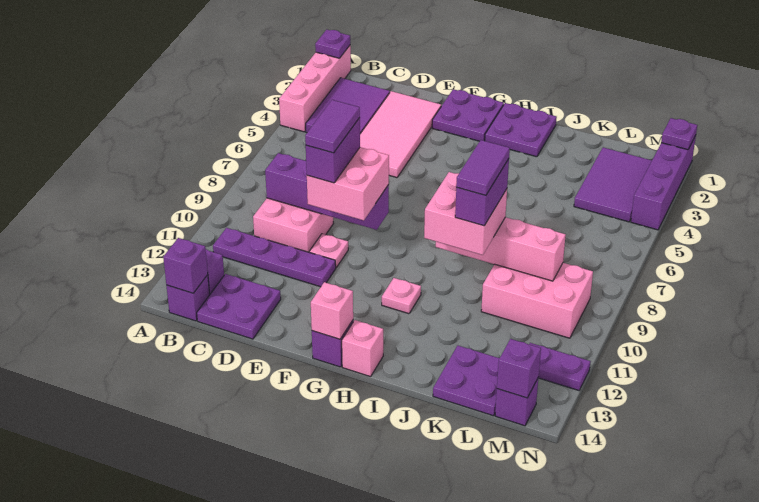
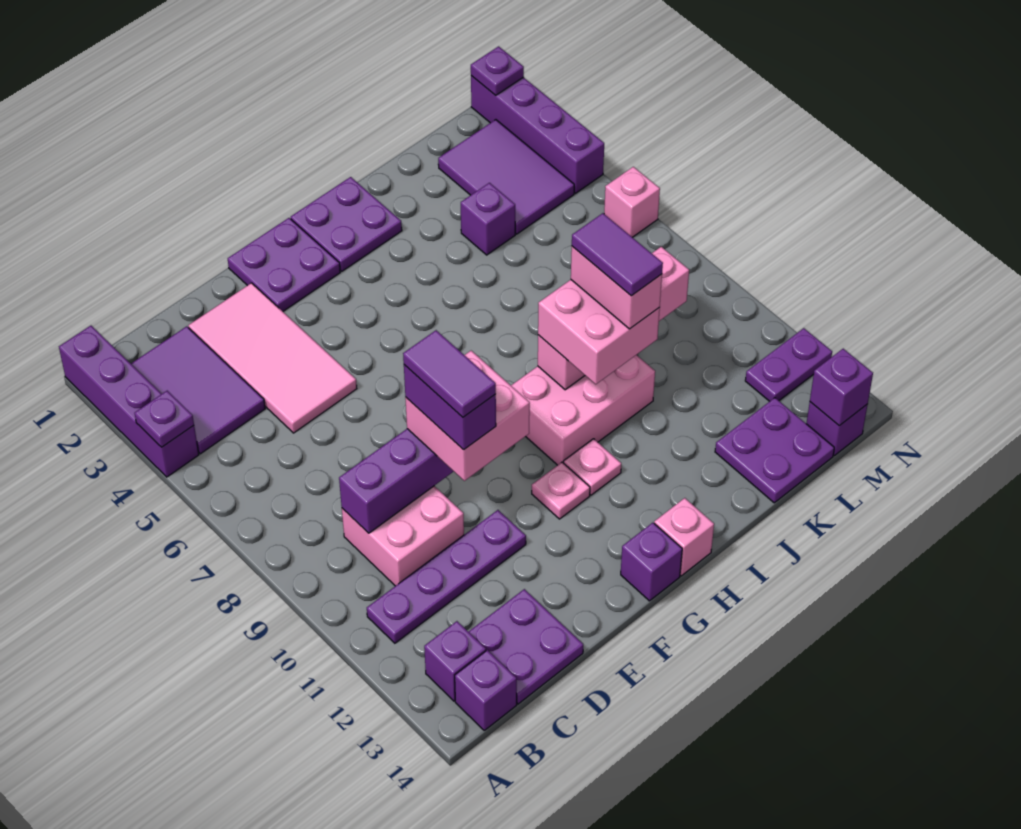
pink 1x4 brick [279,46,351,132] -> purple 1x4 brick [59,326,199,477]
purple 1x1 plate [315,30,350,58] -> purple 1x1 plate moved to [135,391,194,447]
purple 1x1 brick [163,238,208,293] -> purple 1x1 brick moved to [461,183,515,255]
pink 1x1 plate [309,234,348,268] -> pink 1x1 plate moved to [532,462,590,519]
pink 1x1 brick [311,282,353,339] -> pink 1x1 brick moved to [604,167,660,237]
purple 1x2 brick [455,159,509,226] -> pink 1x2 brick [571,246,662,329]
pink 2x3 brick [481,263,593,338] -> pink 2x3 brick moved to [511,355,655,465]

